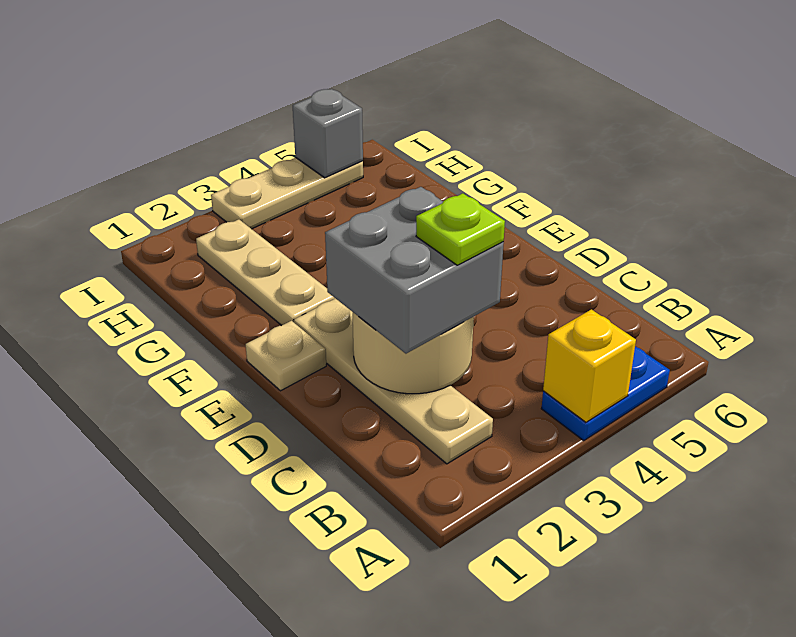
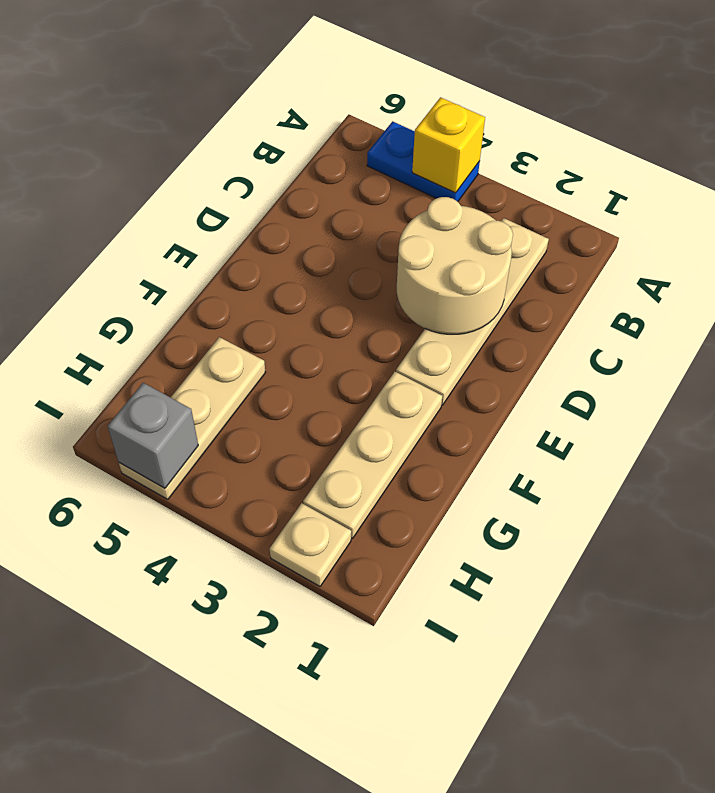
grey 2x2 brick [325,187,504,354] -> none
lime 1x1 plate [416,193,505,265] -> none
tan 1x1 plate [246,321,326,391] -> tan 1x1 plate moved to [270,503,351,586]
tan 1x3 plate [211,158,363,229] -> tan 1x3 plate turned to [119,337,265,499]

